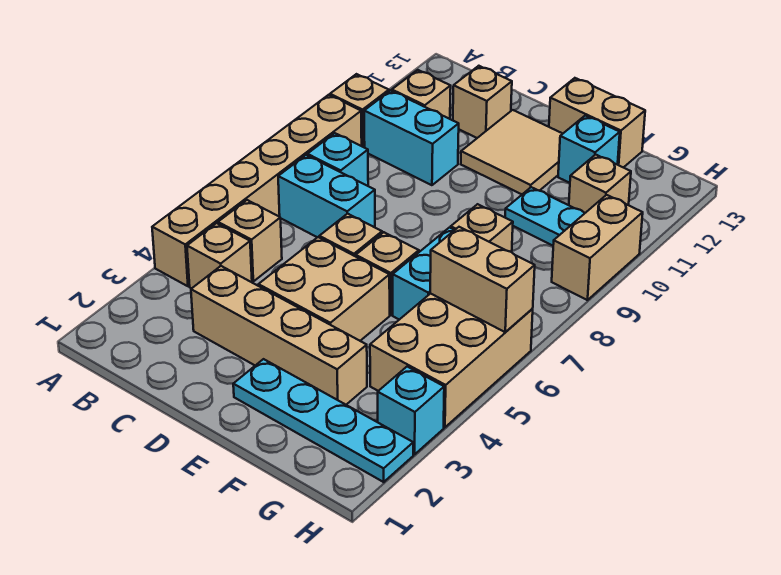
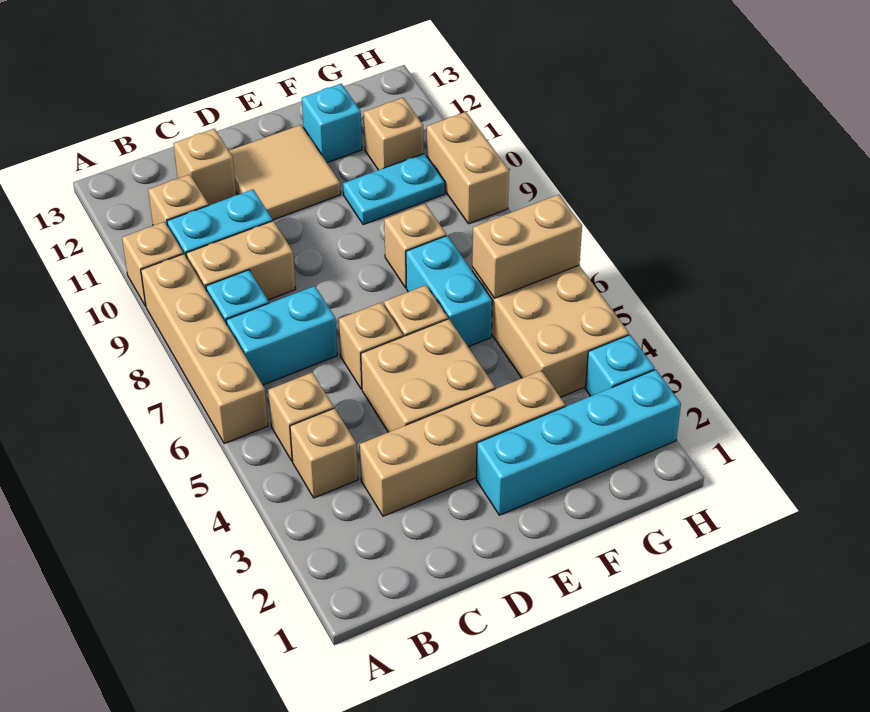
tan 1x6 brick [152,95,362,286] -> tan 1x4 brick [141,254,268,444]
cyan 1x4 plate [233,359,413,482] -> cyan 1x4 brick [476,370,681,515]
tan 1x2 brick [549,78,645,168] -> tan 1x2 brick moved to [186,221,296,300]

